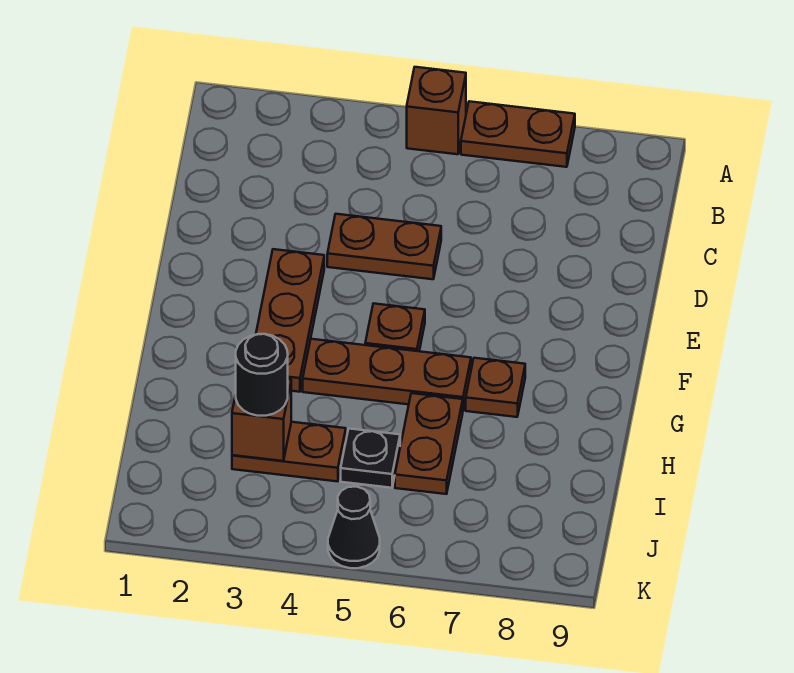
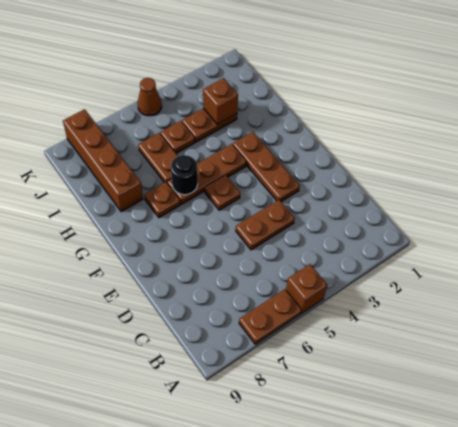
none -> brown 1x4 brick [63,109,143,212]
black 1x1 round brick [236,334,288,416] -> black 1x1 round brick moved to [171,155,198,195]
black 1x1 plate [341,429,400,488] -> brown 1x1 plate [160,121,195,153]
black 1x1 cone [328,487,380,568] -> brown 1x1 cone [137,78,162,116]

